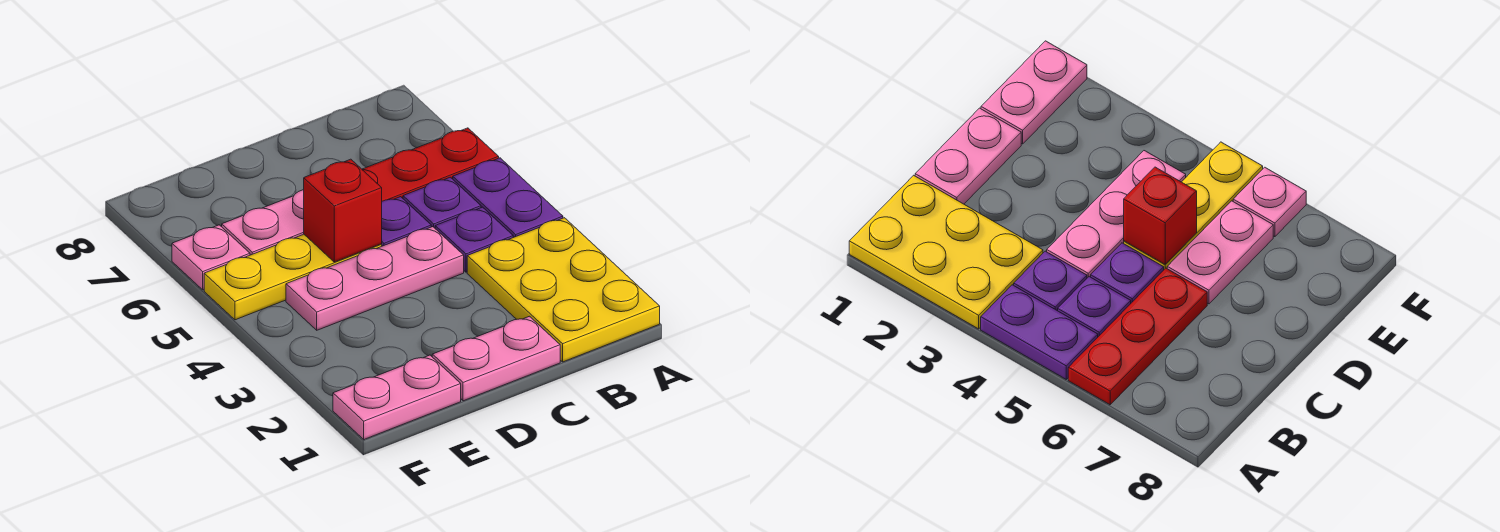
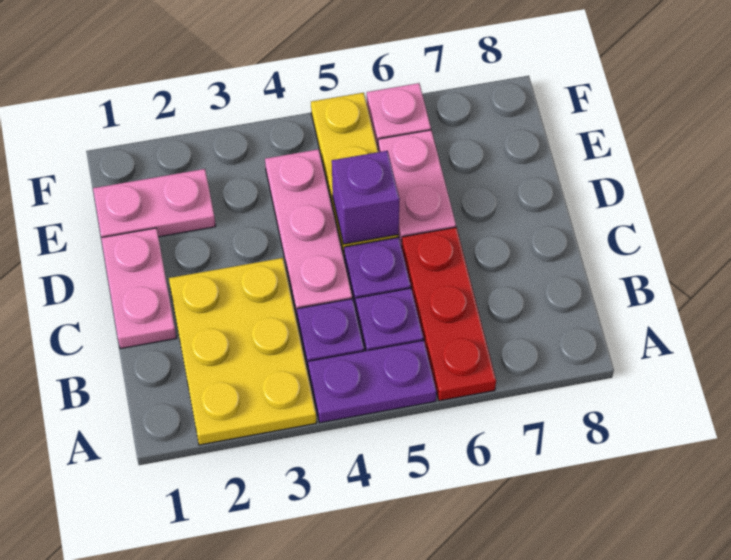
yellow 2x3 plate [467,218,660,362] -> yellow 2x3 plate turned to [169,258,316,445]
red 1x1 brick [304,159,382,262] -> purple 1x1 brick [332,151,400,244]
pink 1x2 plate [333,355,461,439] -> pink 1x2 plate turned to [93,169,216,238]

